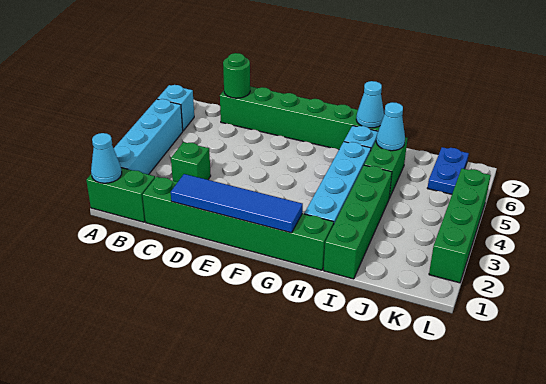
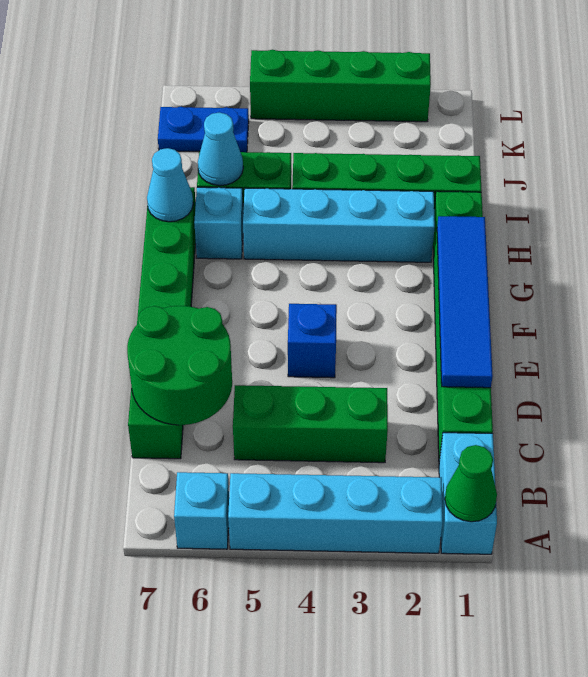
green 1x2 brick [86,168,155,222] -> cyan 1x2 brick [439,433,497,554]
cyan 1x1 cone [91,133,122,183] -> green 1x1 cone [445,445,497,522]
green 1x1 brick [171,142,211,182] -> green 1x3 brick [233,385,388,463]
green 1x1 round brick [223,53,250,98] -> green 2x2 round brick [127,306,232,425]
none -> blue 1x1 brick [288,304,337,378]

